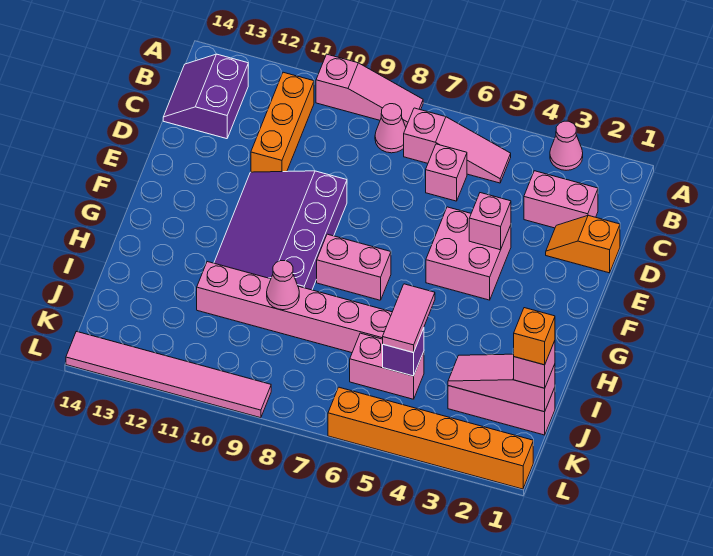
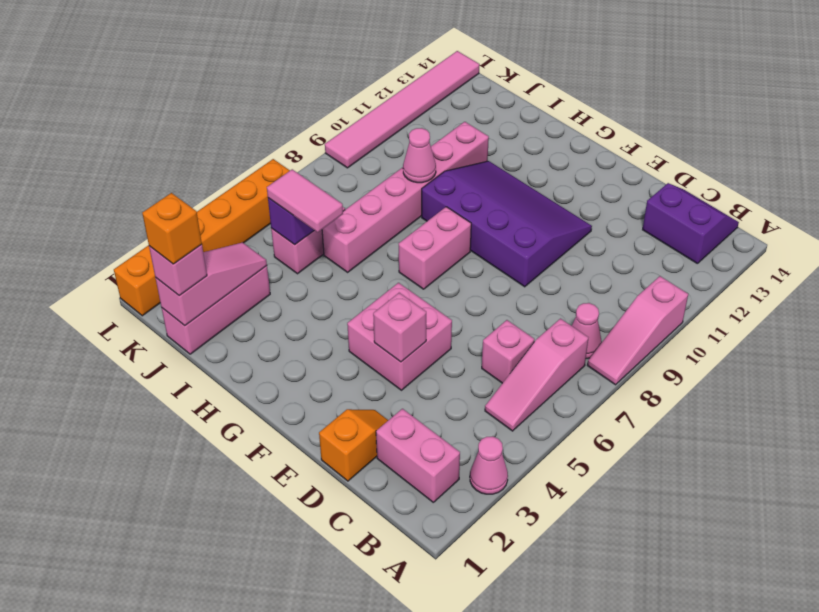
orange 1x3 brick [251,72,314,172] -> none
pink 1x2 brick [524,171,598,228] -> pink 1x2 brick turned to [376,409,460,502]

